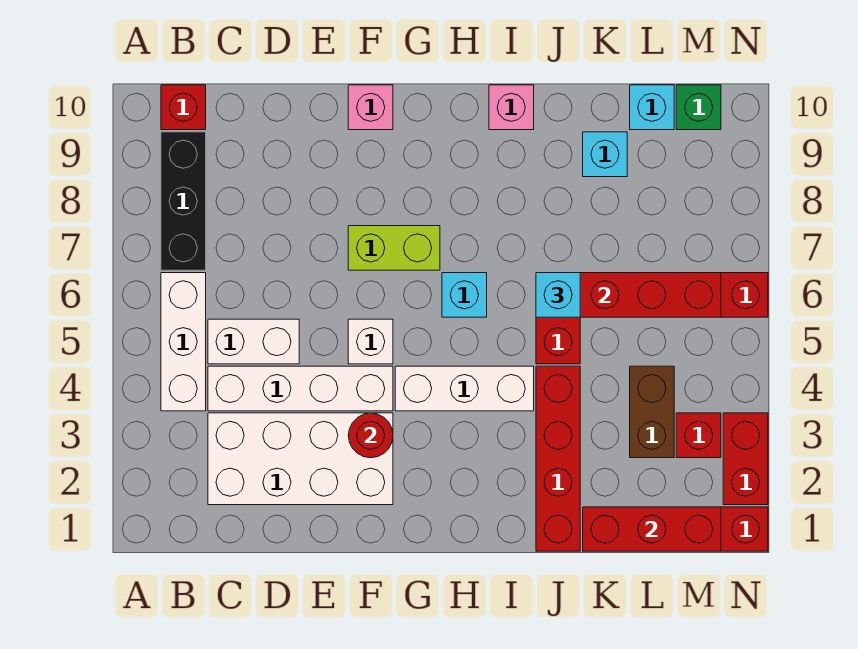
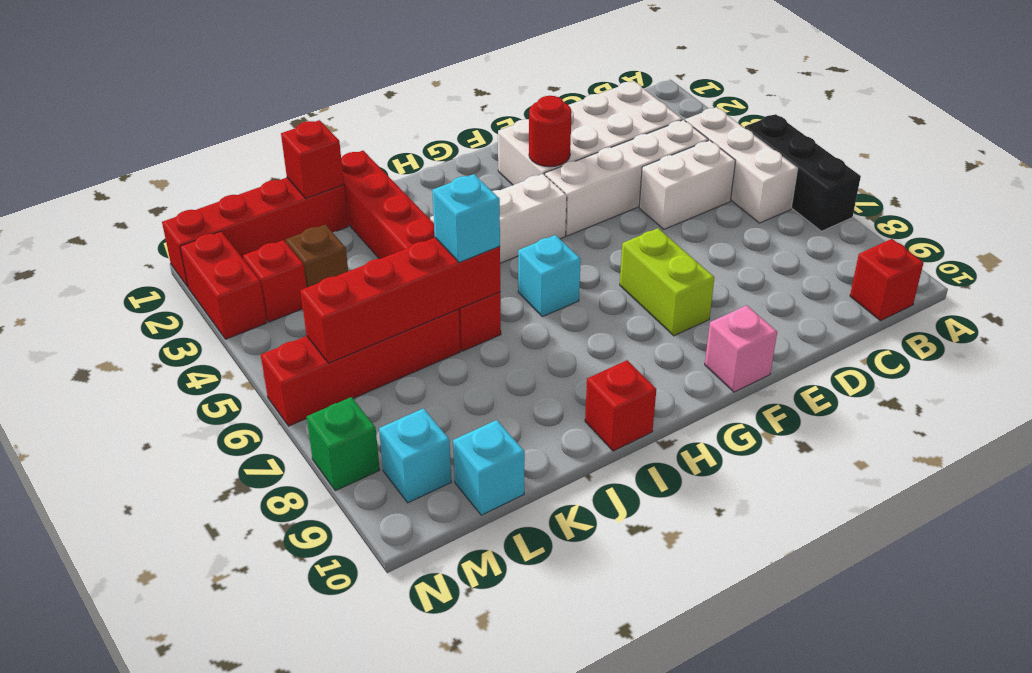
black 1x3 brick [161,132,206,270] -> black 1x3 brick moved to [745,114,861,231]
white 1x1 brick [348,319,393,364] -> none
lime 1x2 brick [348,226,440,270] -> lime 1x2 brick turned to [620,228,714,336]
pink 1x1 brick [489,85,534,130] -> red 1x1 brick [585,360,656,451]
red 1x3 brick [583,507,721,551] -> red 1x1 brick [281,120,344,198]
cyan 1x1 brick [583,132,627,177] -> cyan 1x1 brick moved to [379,408,451,503]
brown 1x2 brick [630,366,674,458] -> brown 1x1 brick [286,225,348,287]
green 1x1 brick [676,85,721,130] -> green 1x1 brick moved to [307,397,380,491]

